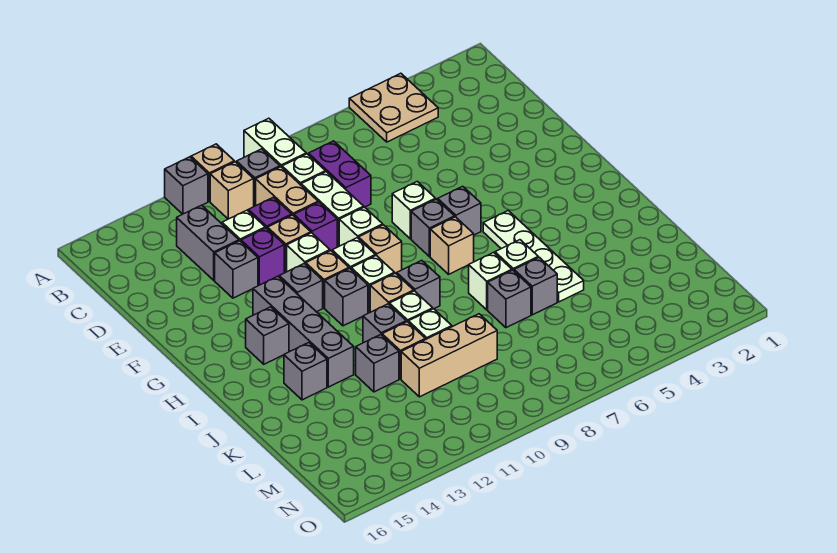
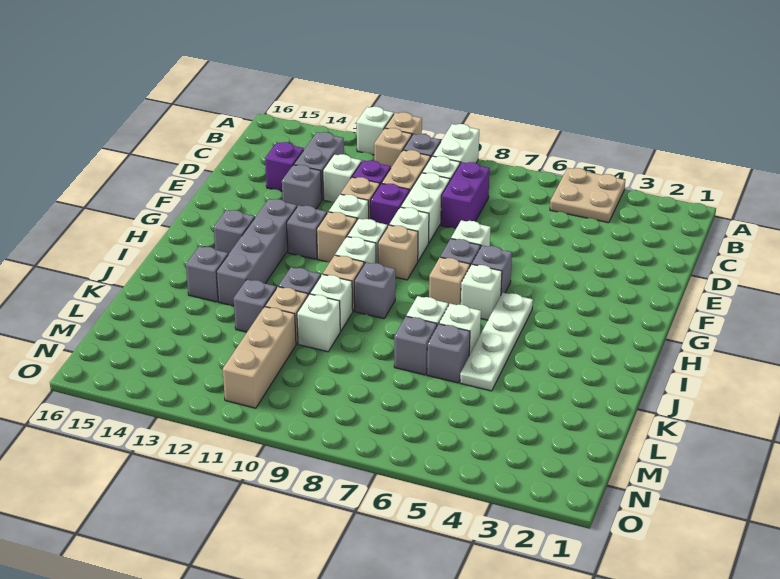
grey 1x1 brick [165,157,208,214] -> white 1x1 brick [357,107,394,155]
purple 1x1 brick [241,228,284,285] -> purple 1x1 brick moved to [265,142,304,191]
none -> white 1x1 brick [461,264,502,320]
grey 1x1 brick [325,268,368,326] -> none
tan 1x3 brick [401,314,497,397] -> tan 1x3 brick turned to [223,307,296,408]

